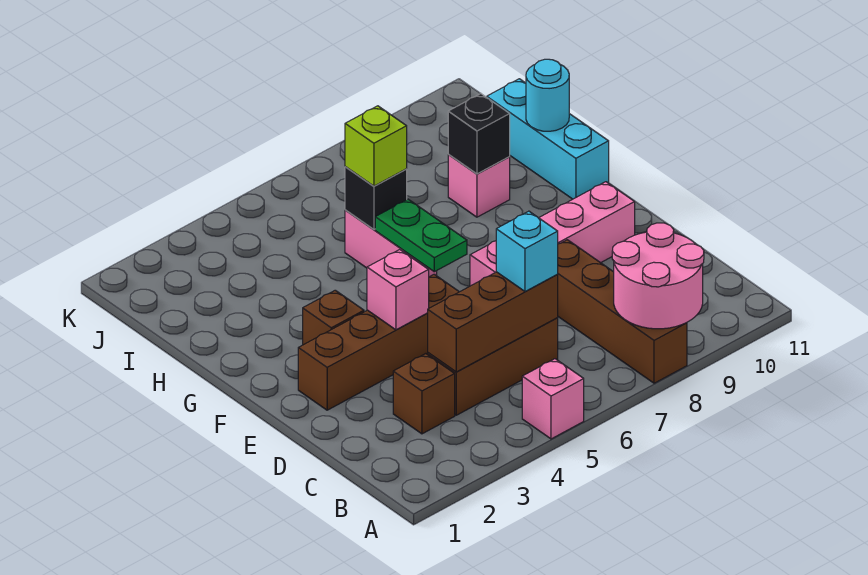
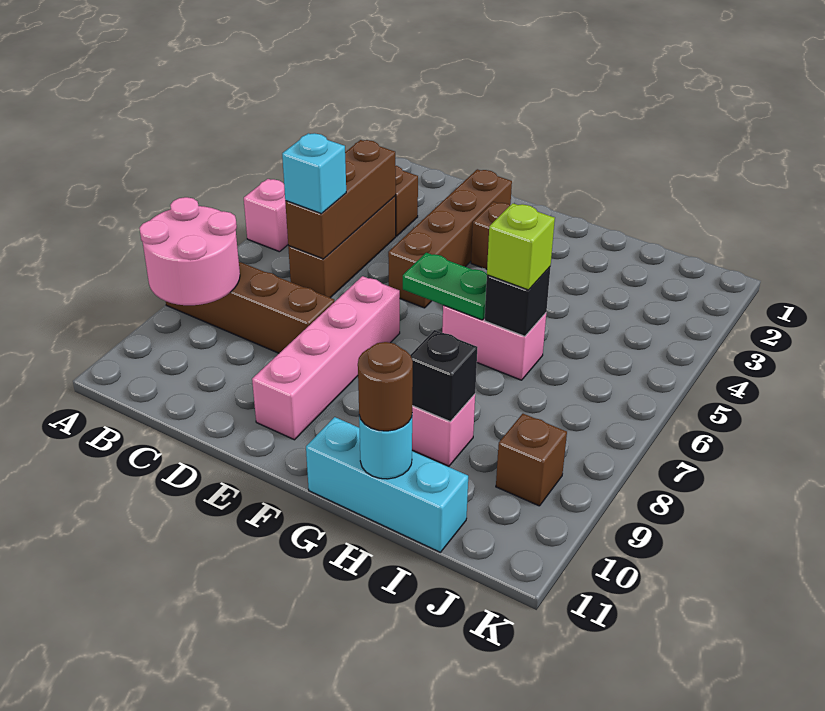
pink 1x1 brick [367,250,429,330] -> none
none -> brown 1x1 round brick [358,342,413,431]
none -> brown 1x1 brick [496,414,567,506]

